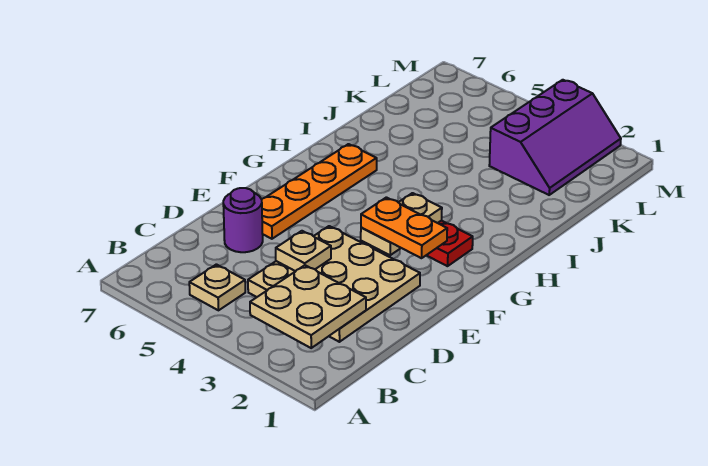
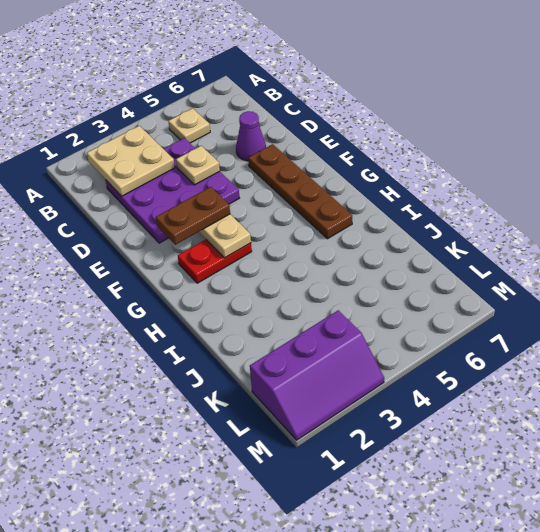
tan 3x3 plate [248,226,420,342] -> purple 3x3 plate [105,138,239,243]
purple 1x1 round brick [223,188,263,252] -> purple 1x1 cone [236,111,266,161]
orange 1x4 plate [262,144,377,239] -> brown 1x4 plate [248,144,352,239]
orange 1x2 plate [361,197,447,258] -> brown 1x2 plate [156,187,230,245]
purple 2x3 slope [489,80,621,195] -> purple 2x3 slope turned to [250,310,384,440]

